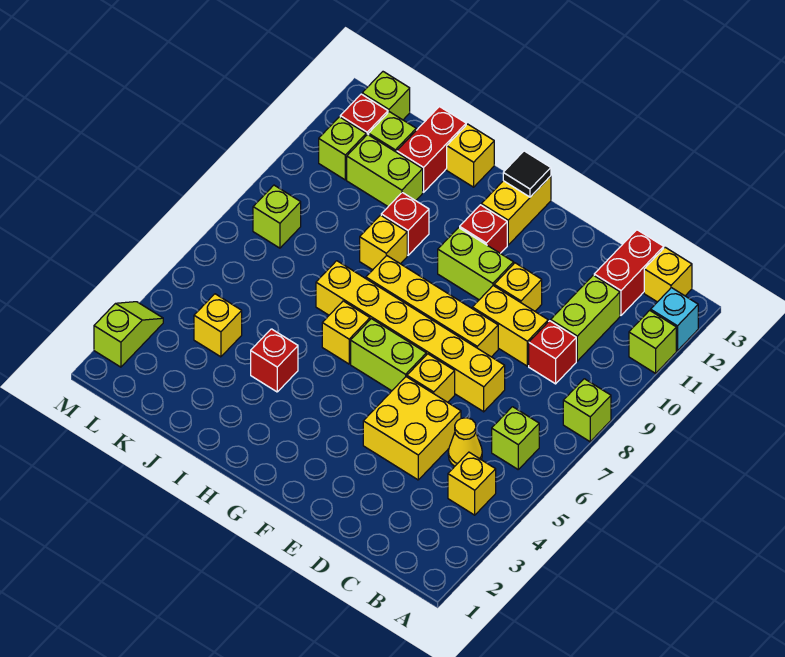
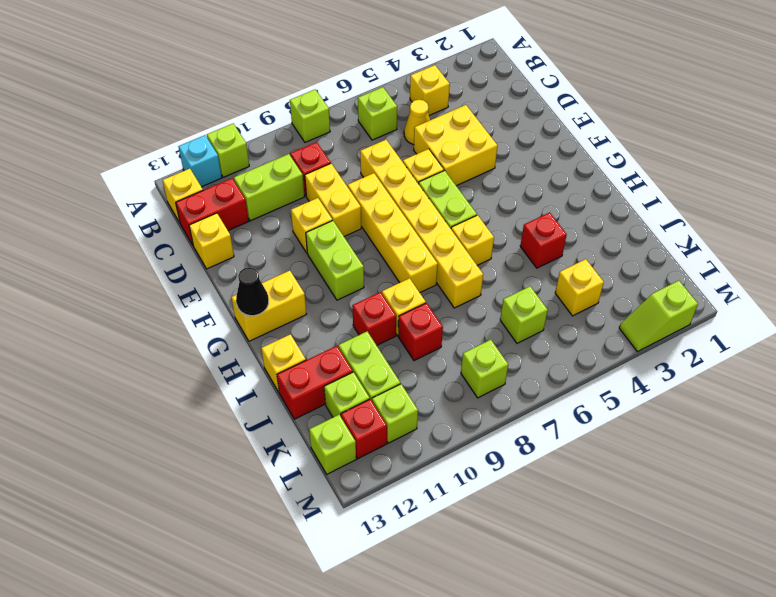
none -> yellow 1x1 brick [189,213,234,269]
red 1x1 brick [460,205,507,253] -> red 1x1 brick moved to [398,303,443,361]
black 1x1 tile [503,151,551,197] -> black 1x1 cone [236,267,269,316]
none -> lime 1x1 brick [500,286,548,343]

